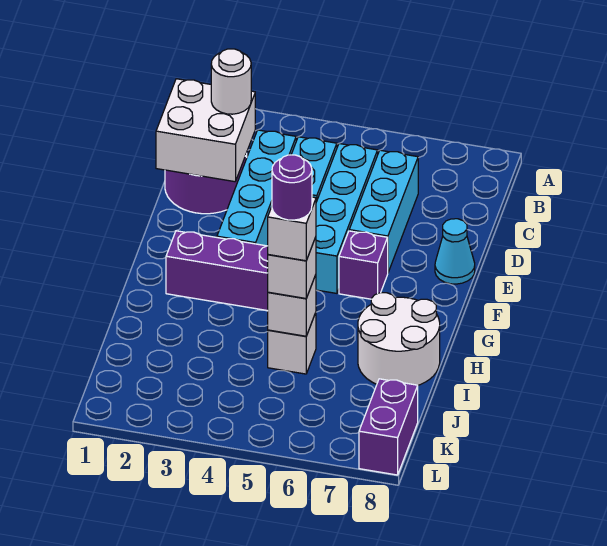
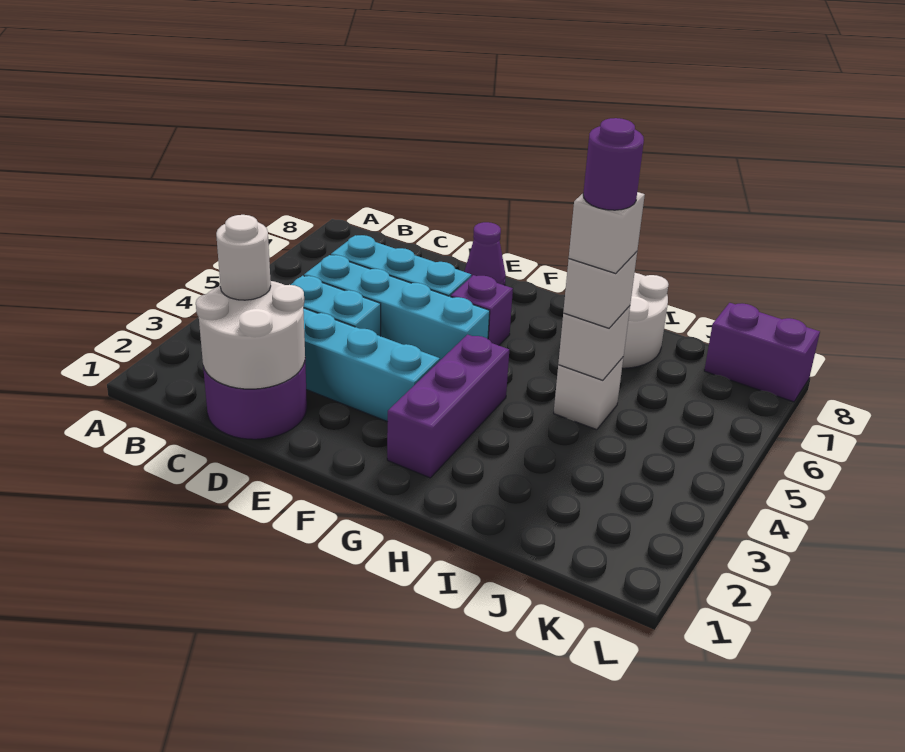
white 2x2 brick [156,79,255,182] -> white 2x2 round brick [196,281,305,389]
cyan 1x1 cone [435,219,475,284] -> purple 1x1 cone [464,222,506,285]

